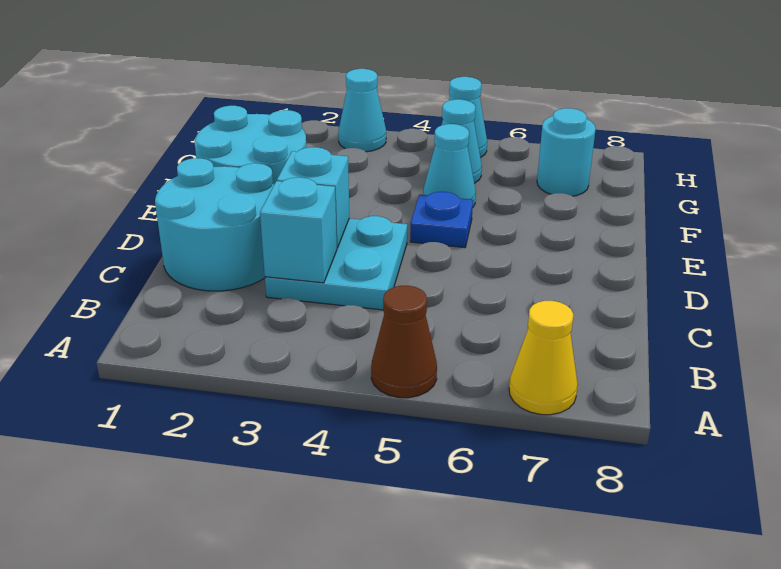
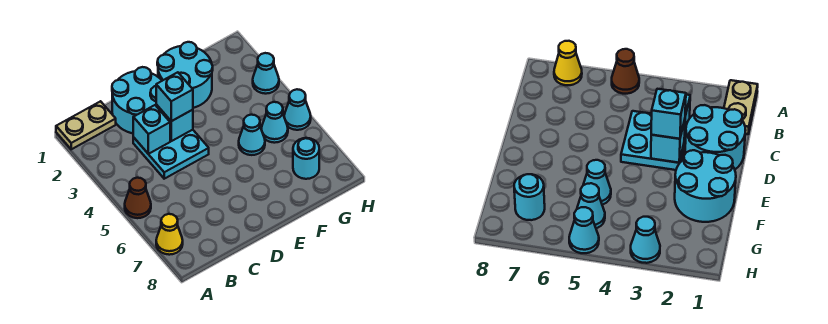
none -> tan 1x2 plate [56,101,116,149]
none -> cyan 1x1 brick [156,72,193,121]
blue 1x1 plate [410,192,473,248] -> none

